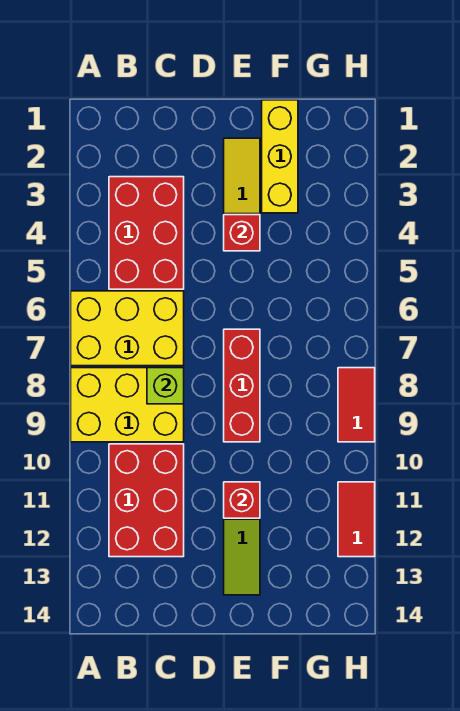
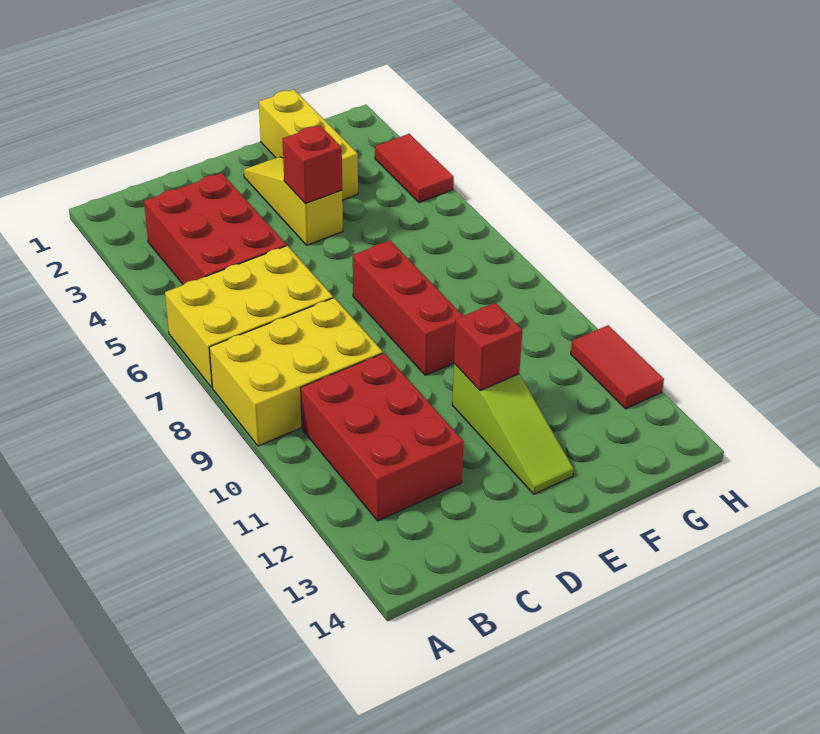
lime 1x1 brick [147,368,184,404] -> none
red 1x2 tile [338,368,375,442] -> red 1x2 tile moved to [375,134,454,203]

